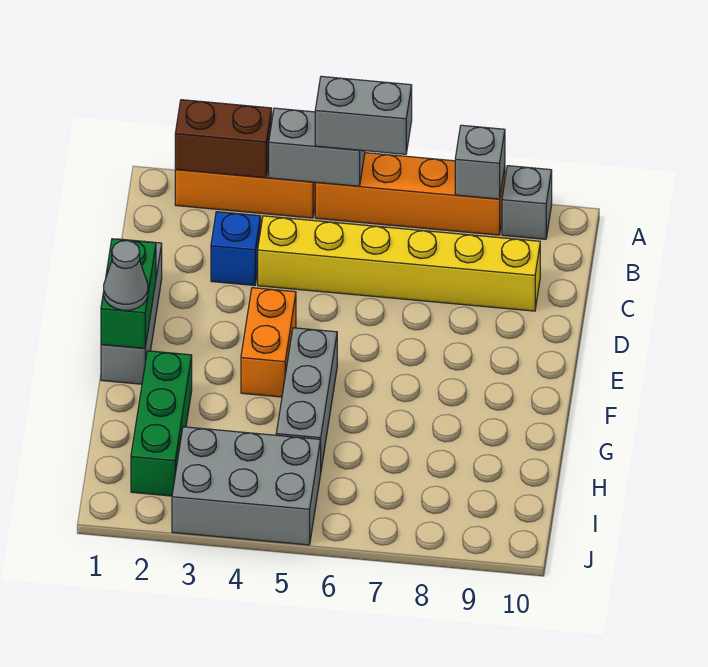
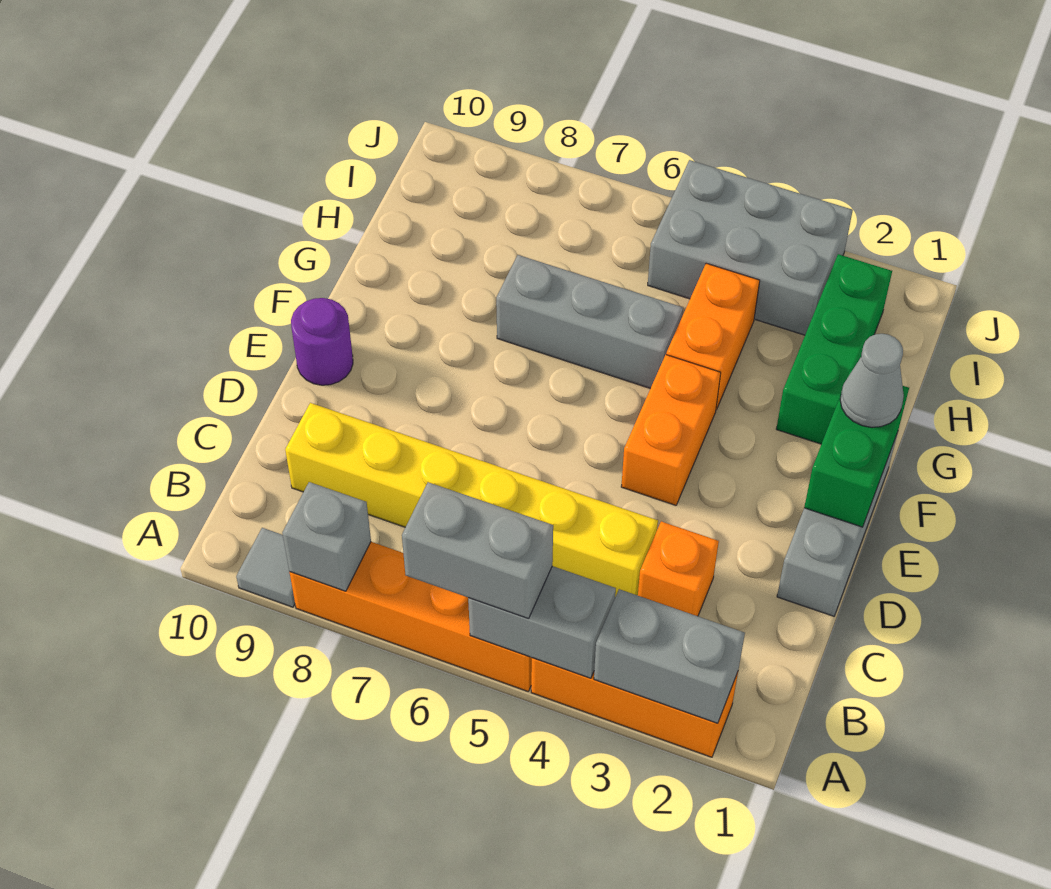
brown 1x2 brick [175,100,272,178] -> grey 1x2 brick [594,589,745,723]
grey 1x1 brick [502,166,552,239] -> grey 1x1 tile [236,528,295,607]
blue 1x1 brick [211,212,261,285] -> orange 1x1 brick [638,521,719,616]
none -> purple 1x1 round brick [291,298,353,385]
grey 1x3 brick [276,328,337,469] -> grey 1x3 brick turned to [496,255,683,388]
none -> orange 1x2 brick [666,263,760,410]

